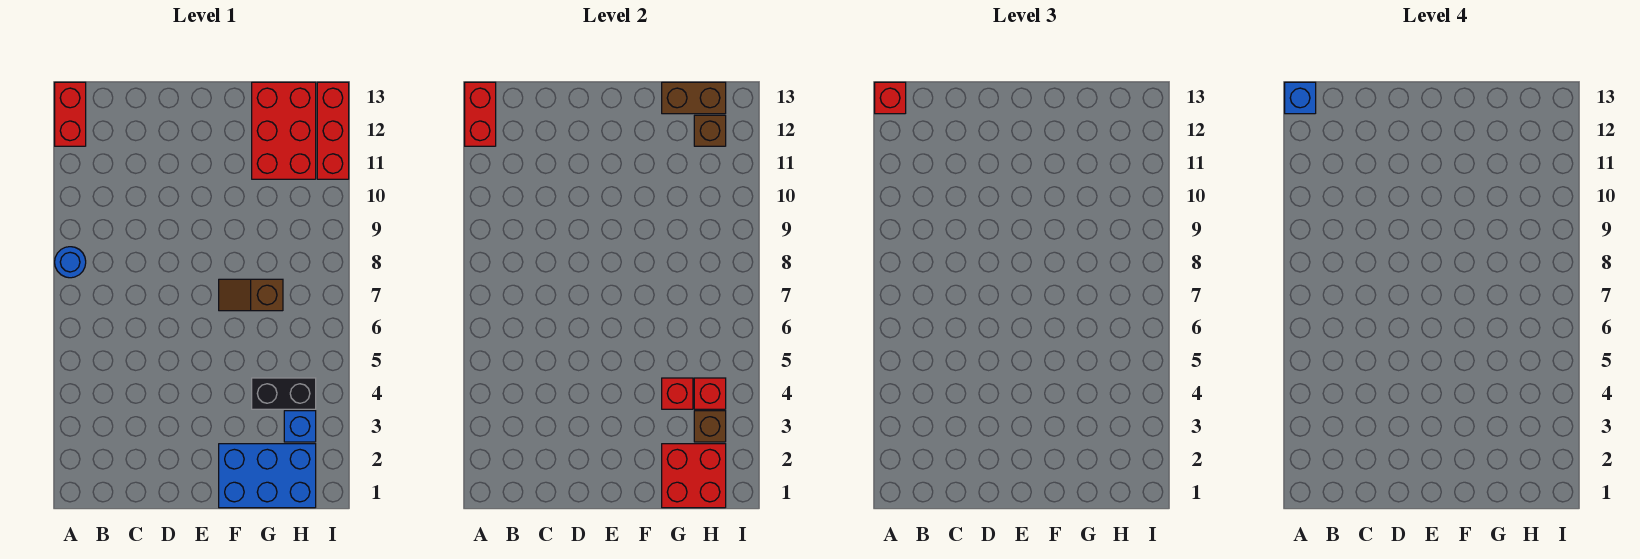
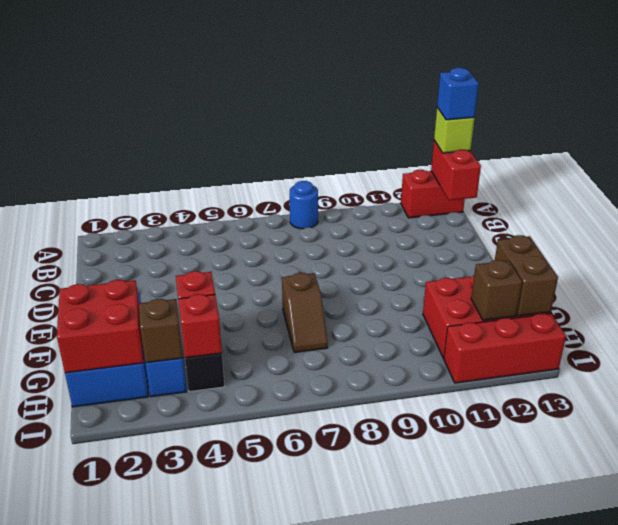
red 1x2 brick [465,82,496,146] -> red 1x2 brick turned to [431,140,481,200]
red 1x1 brick [875,82,906,114] -> lime 1x1 brick [434,108,475,153]
brown 1x2 slope [219,279,283,311] -> brown 1x2 slope turned to [282,273,328,352]

